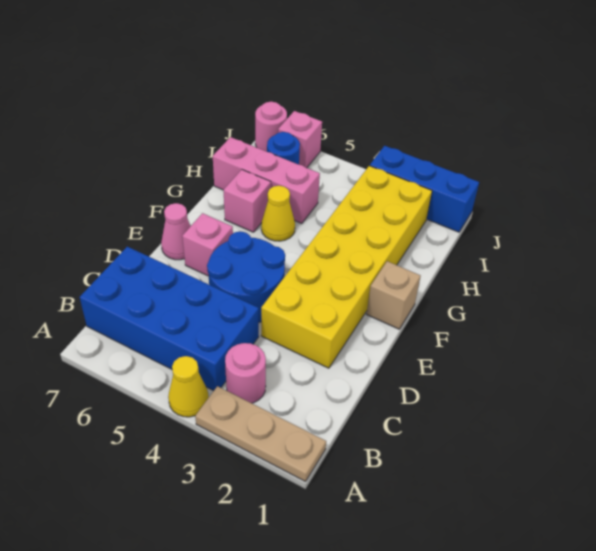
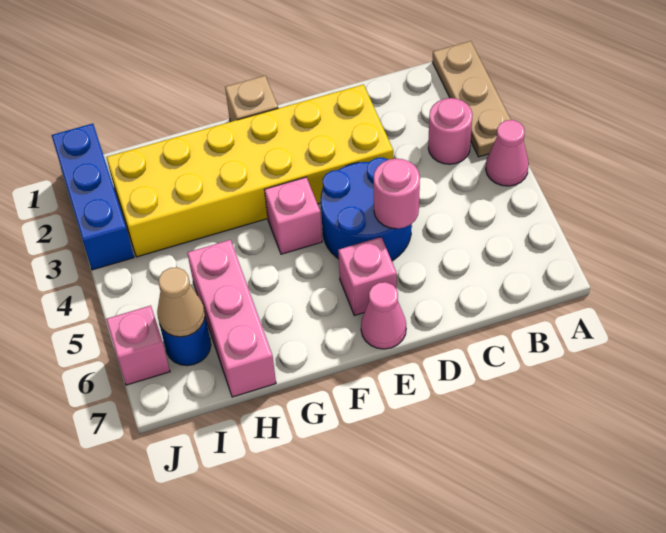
yellow 1x1 cone [168,356,209,417] -> pink 1x1 cone [486,120,529,186]
blue 2x4 brick [80,247,259,391] -> none
yellow 1x1 cone [261,186,295,241] -> none
pink 1x1 brick [224,170,271,232] -> pink 1x1 brick moved to [264,177,322,254]
none -> tan 1x1 cone [157,267,205,337]
pink 1x1 round brick [255,102,287,152] -> pink 1x1 round brick moved to [374,159,420,229]

